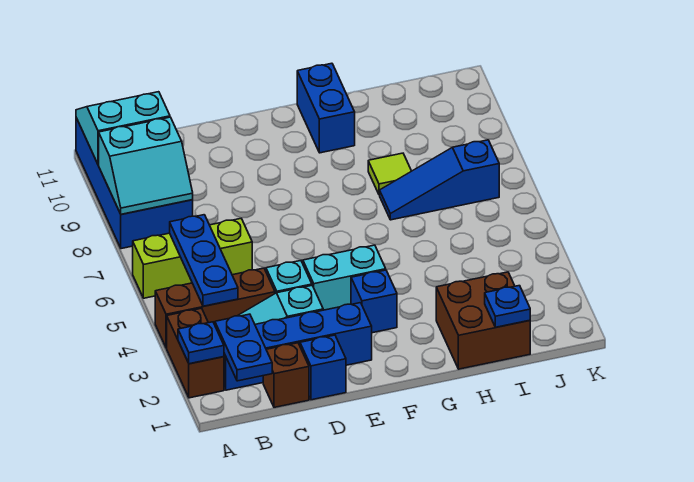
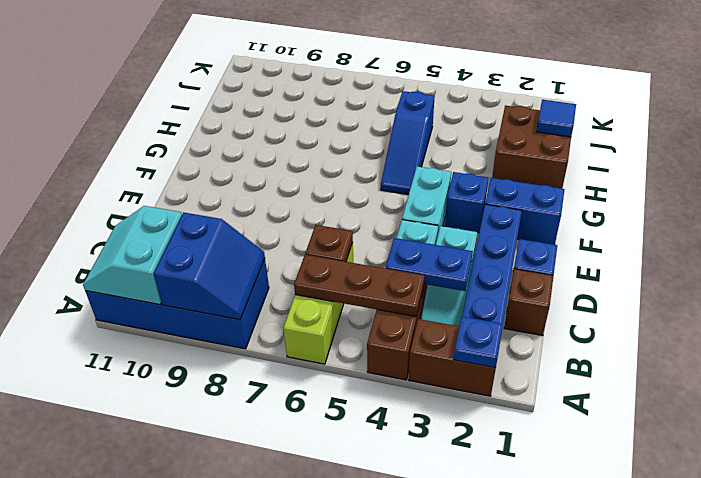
cyan 2x2 slope [99,117,193,214] -> blue 2x2 slope [154,213,265,320]
blue 1x2 plate [215,314,272,381] -> blue 1x2 plate moved to [386,238,473,291]
blue 1x3 plate [170,215,238,306] -> brown 1x3 plate [294,255,424,316]
none -> brown 1x1 plate [305,225,353,262]
blue 1x2 brick [297,63,355,153] -> blue 1x2 brick moved to [485,178,565,245]
blue 1x3 slope [380,140,499,220] -> blue 1x3 slope moved to [381,91,435,195]
lime 1x1 tile [368,153,411,195] -> none
blue 1x1 plate [485,286,530,327] -> blue 1x1 tile [537,100,576,137]

